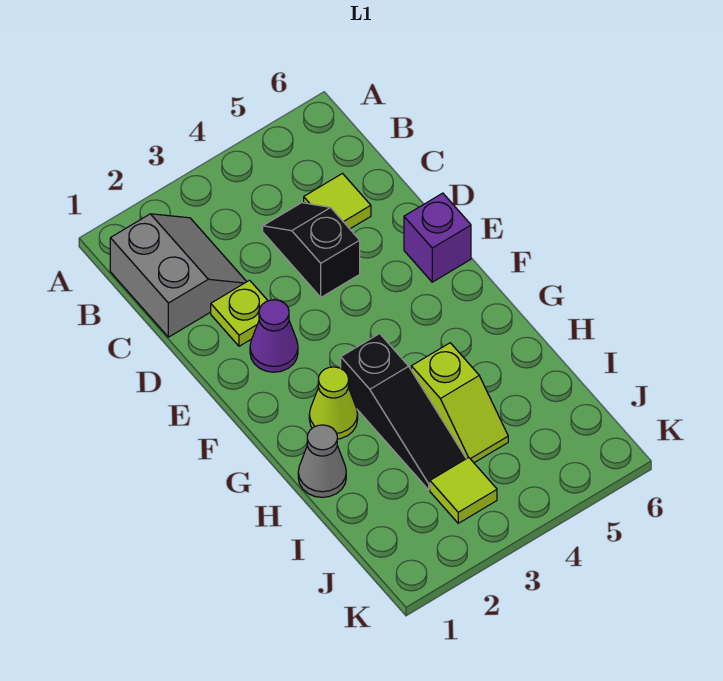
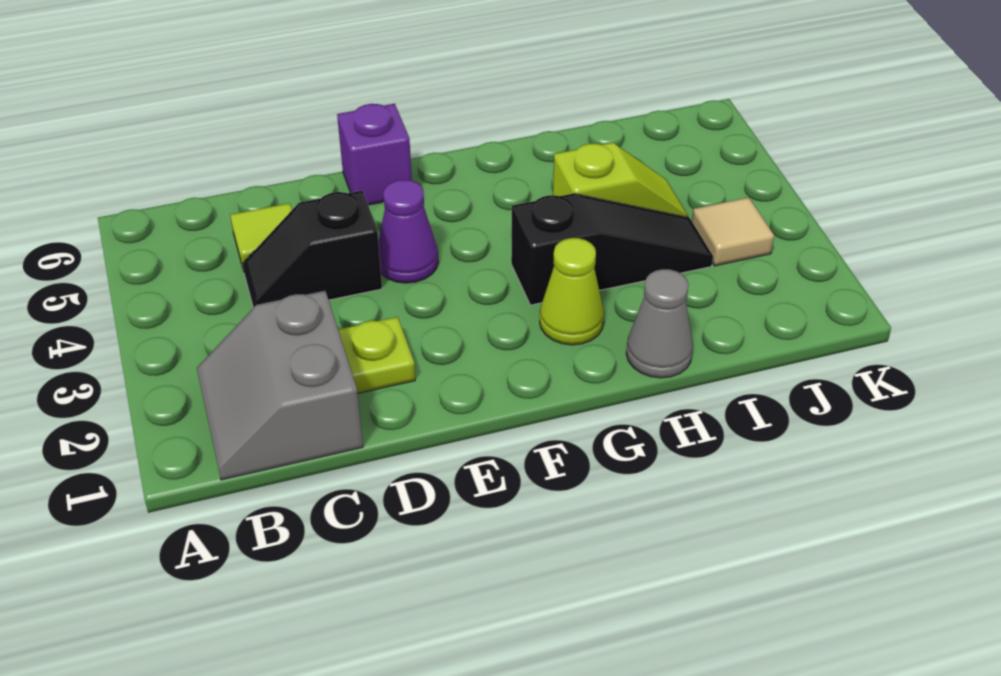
grey 2x2 slope [110,214,247,337] -> grey 2x2 slope turned to [197,291,363,480]
purple 1x1 cone [250,300,298,372] -> purple 1x1 cone moved to [378,180,438,283]
lime 1x1 tile [430,457,497,523] -> tan 1x1 tile [692,198,774,266]

